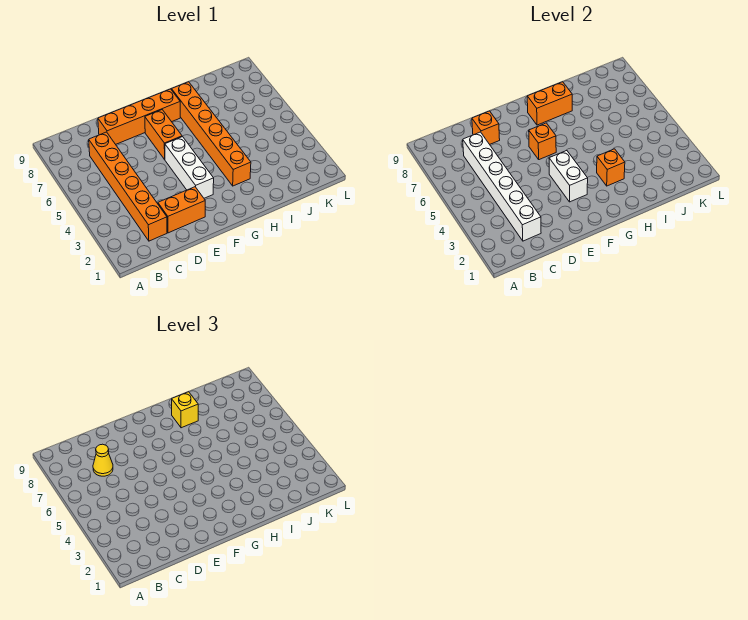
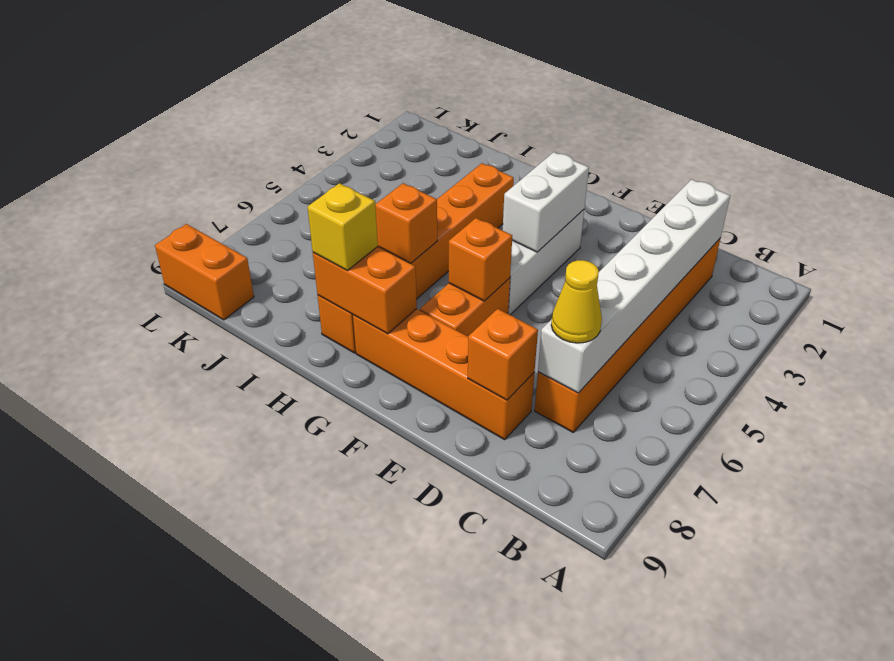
orange 1x2 brick [158,187,205,233] -> orange 1x2 brick moved to [155,224,254,320]
orange 1x1 brick [597,149,625,186] -> orange 1x1 brick moved to [375,183,437,263]

